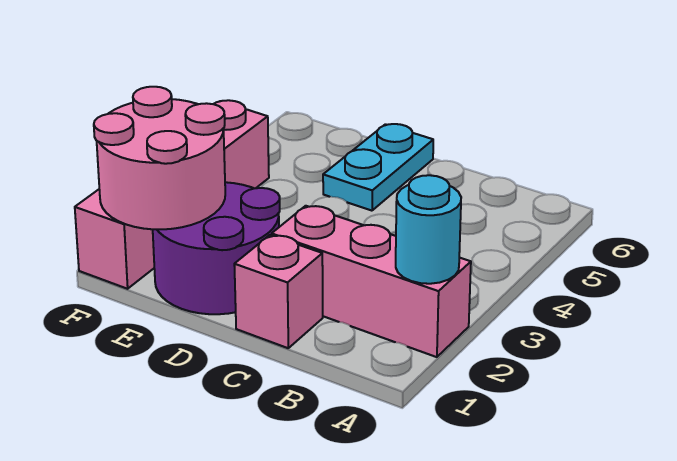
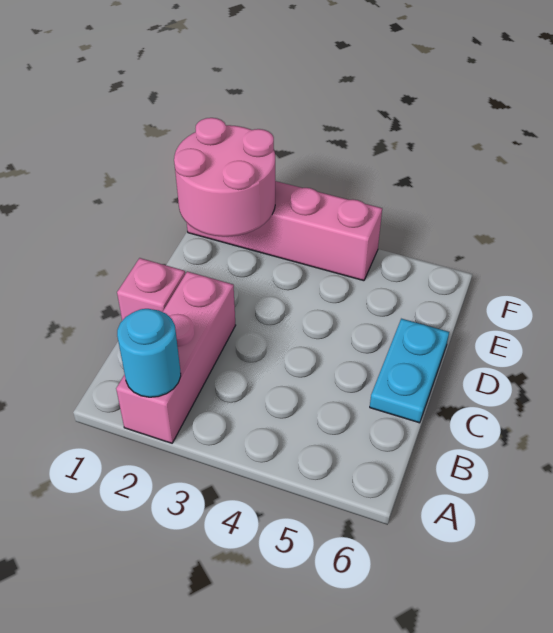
purple 2x2 round brick [153,182,280,314] -> none
cyan 1x2 plate [323,124,433,211] -> cyan 1x2 plate turned to [370,319,449,423]

